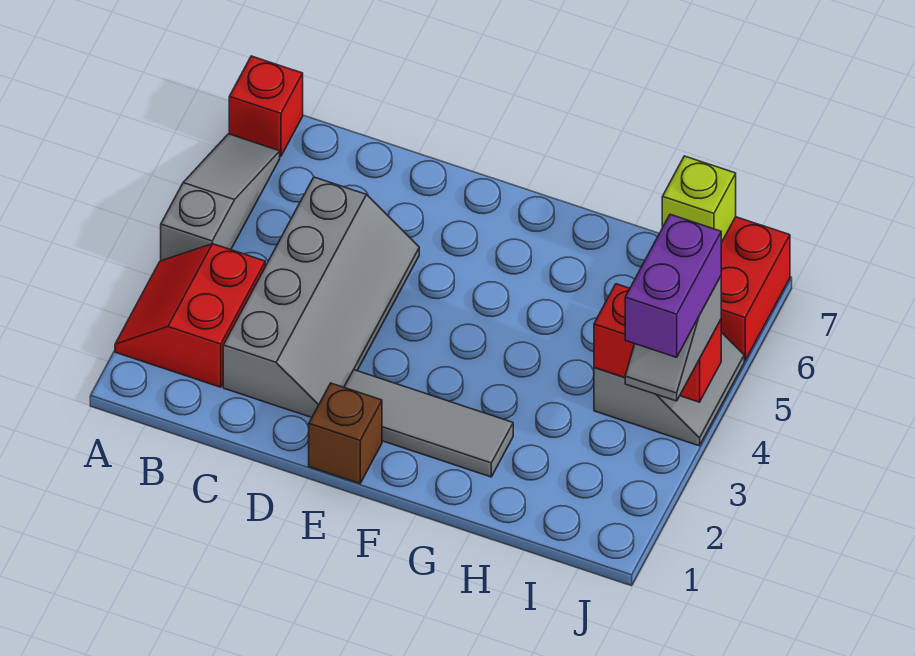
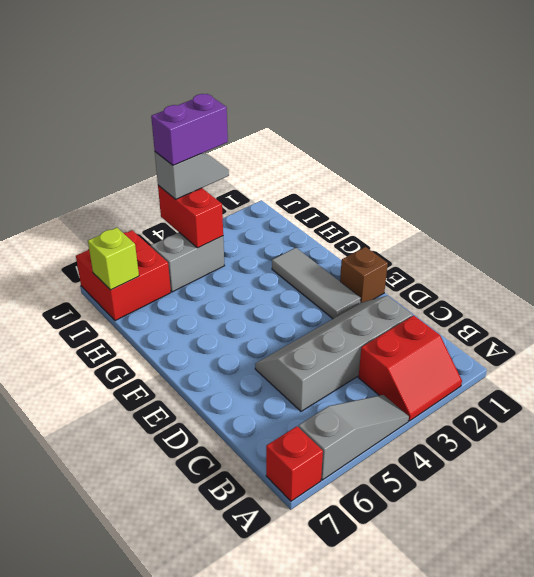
grey 1x3 slope [161,134,280,261] -> grey 1x3 slope turned to [299,395,409,480]

